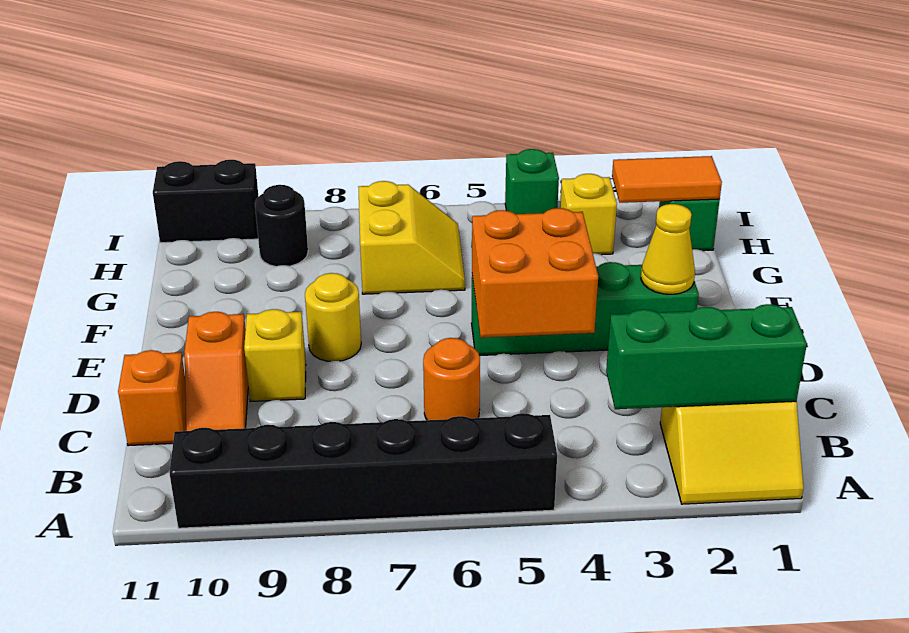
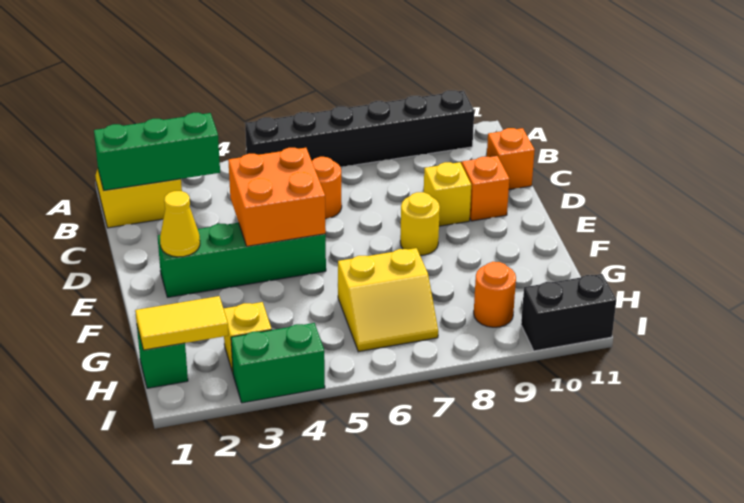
yellow 2x2 slope [358,181,465,294] -> yellow 2x2 slope turned to [338,248,438,352]
orange 1x2 tile [612,156,722,203] -> yellow 1x2 tile [135,296,228,350]
black 1x1 round brick [255,185,308,266] -> orange 1x1 round brick [474,262,516,327]
green 1x1 brick [505,149,559,214] -> green 1x2 brick [231,323,325,403]

